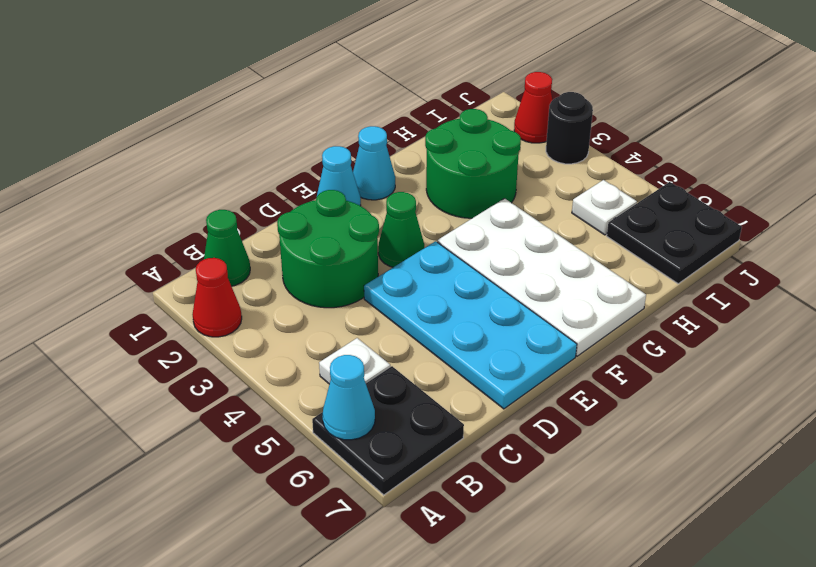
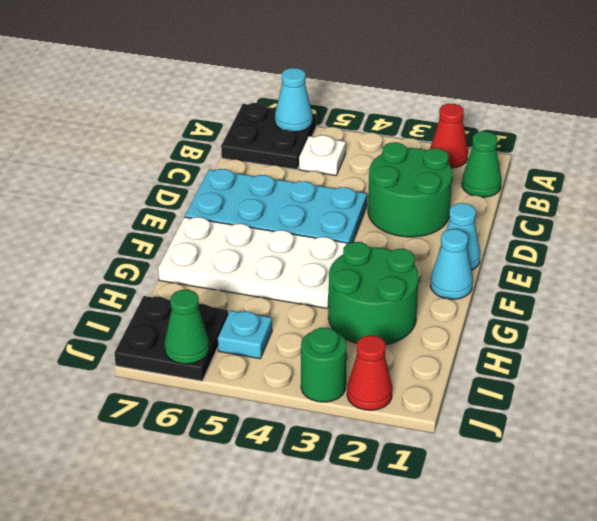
green 1x1 cone [378,192,424,267] -> green 1x1 cone moved to [164,290,209,364]
white 1x1 plate [572,180,637,235] -> cyan 1x1 plate [218,310,272,359]
black 1x1 round brick [546,92,593,164] -> green 1x1 round brick [301,328,347,402]

